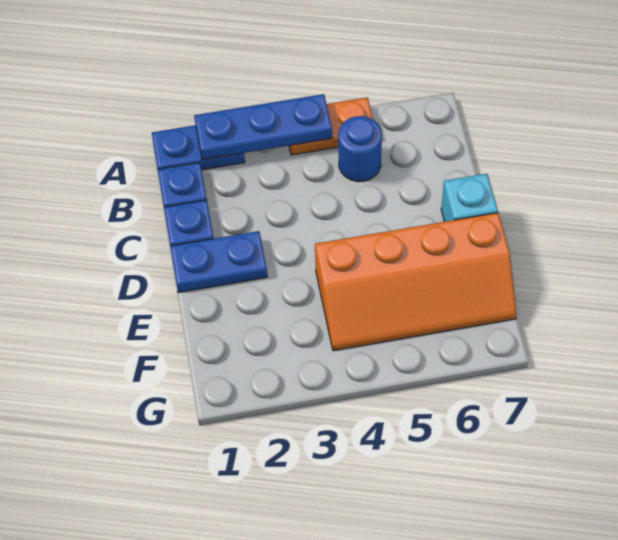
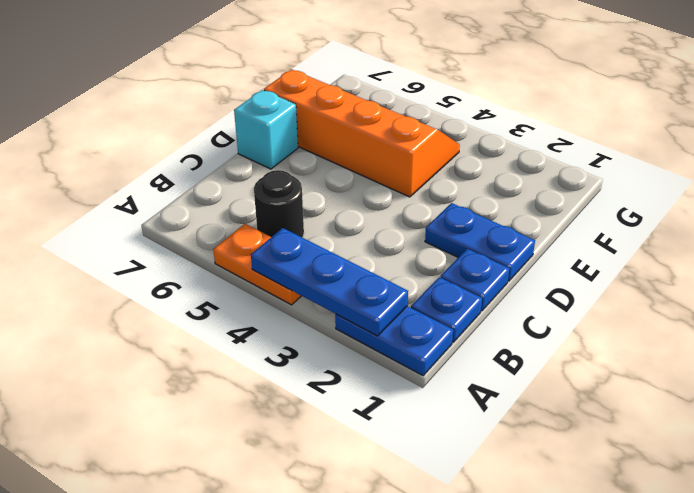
blue 1x1 round brick [339,116,382,182] -> black 1x1 round brick [254,170,304,238]

